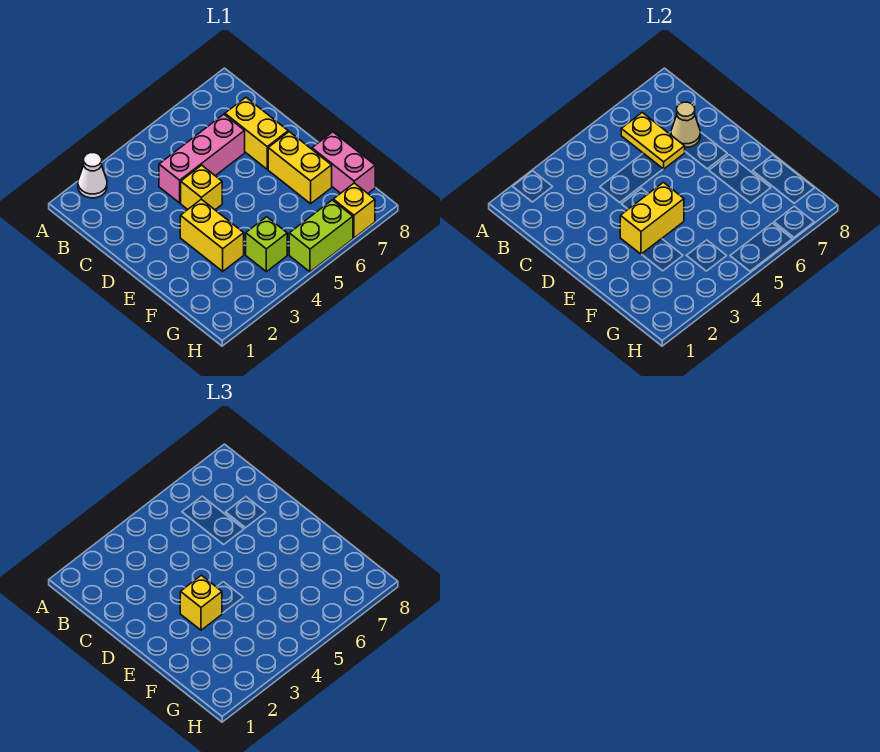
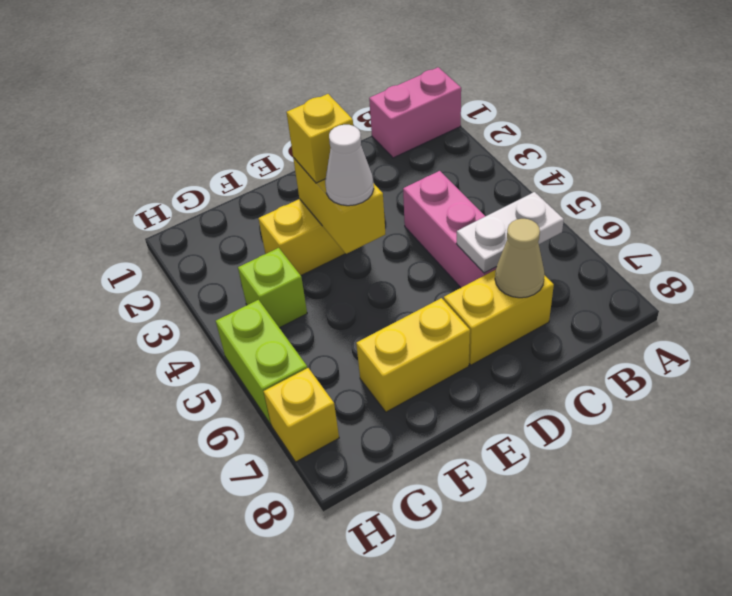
white 1x1 cone [78,153,107,198] -> white 1x1 cone moved to [325,125,374,206]
yellow 1x2 plate [621,113,685,169] -> white 1x2 plate [456,192,564,273]
yellow 1x1 brick [181,165,222,210] -> none
pink 1x2 brick [312,132,375,193] -> pink 1x2 brick moved to [369,67,461,158]

